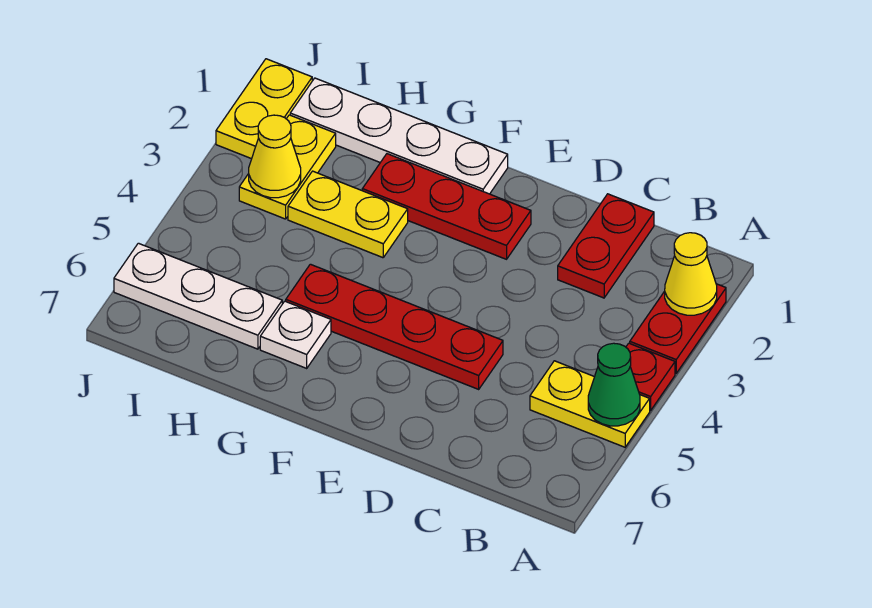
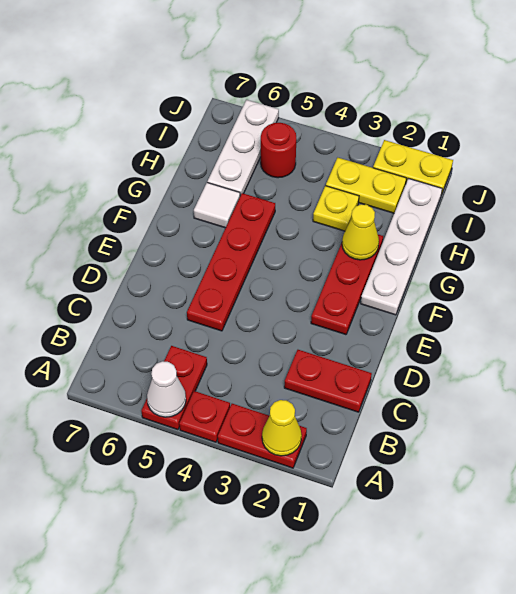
yellow 1x2 plate [530,361,650,447] -> red 1x2 plate [142,346,207,430]
green 1x1 cone [588,343,640,426] -> white 1x1 cone [147,361,186,417]
yellow 1x2 plate [288,171,408,258] -> yellow 1x1 plate [313,186,359,231]
white 1x1 plate [260,301,331,368] -> white 1x1 tile [194,183,240,228]
yellow 1x1 cone [249,115,301,198] -> yellow 1x1 cone moved to [342,204,379,260]
none -> red 1x1 round brick [261,123,296,178]

